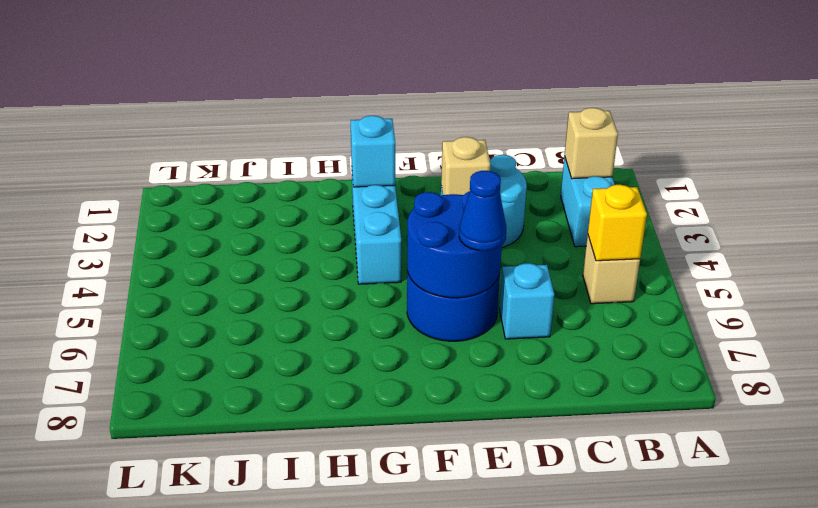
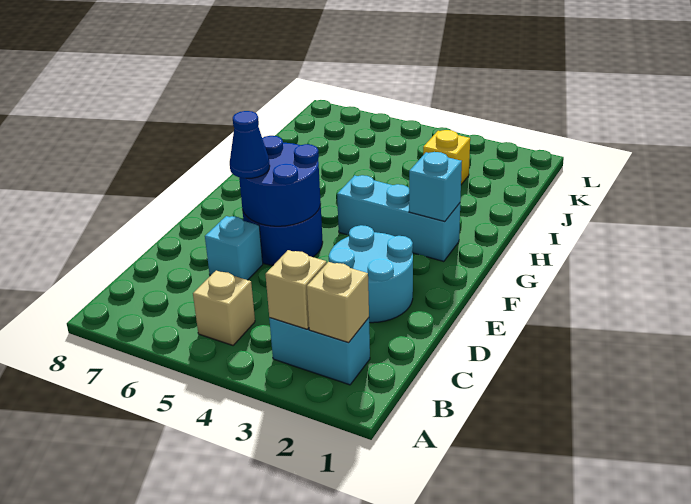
yellow 1x1 brick [588,185,647,261] -> yellow 1x1 brick moved to [423,130,470,185]
tan 1x1 brick [441,137,490,195] -> tan 1x1 brick moved to [265,250,327,329]

